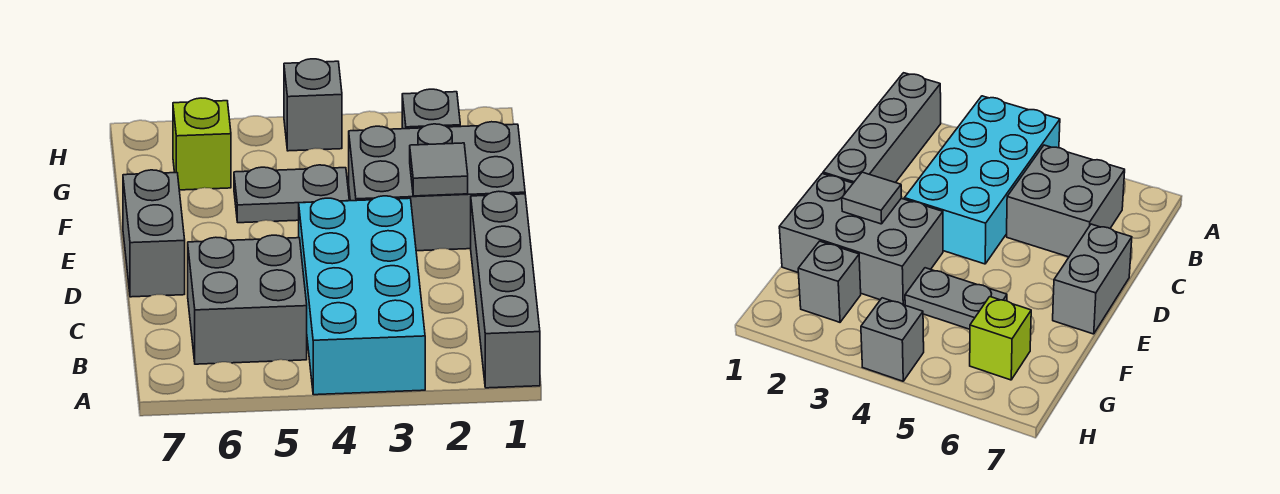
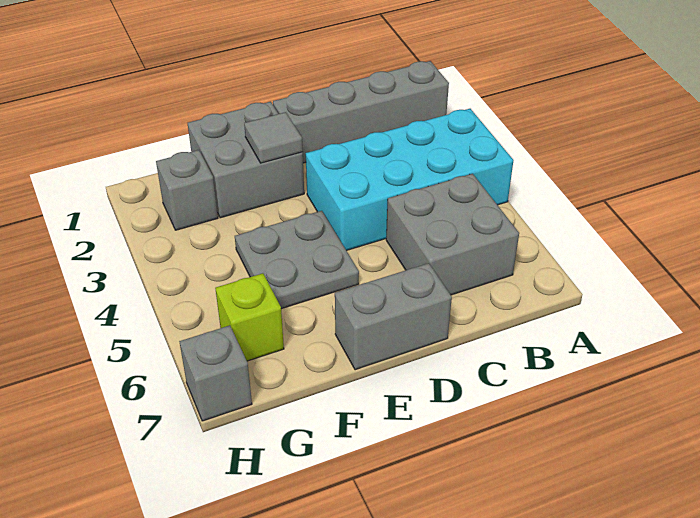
grey 2x3 brick [349,122,525,251] -> grey 2x2 brick [188,102,304,218]
grey 1x2 plate [234,165,349,223] -> grey 2x2 plate [235,211,359,309]
grey 1x1 brick [284,59,342,151] -> grey 1x1 brick moved to [179,326,252,421]

